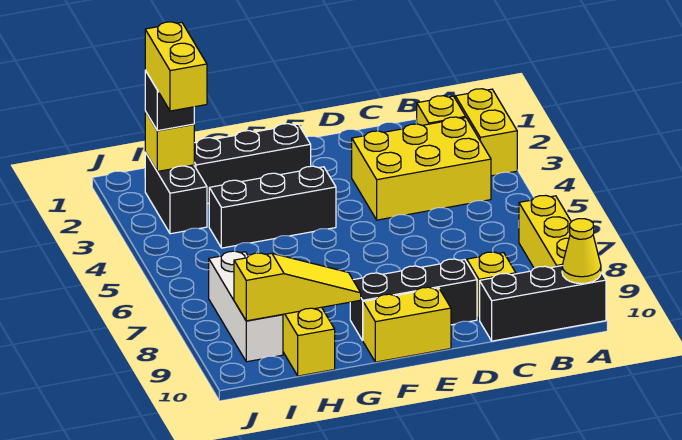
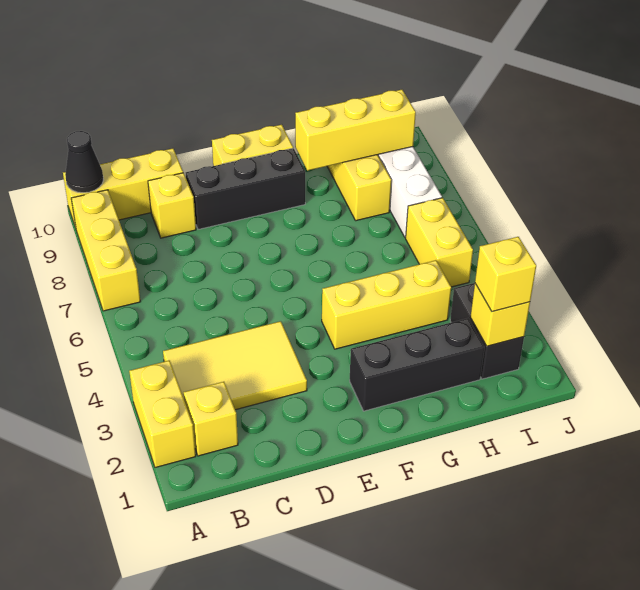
black 1x3 brick [480,266,606,341] -> yellow 1x3 brick [63,148,183,228]
yellow 1x1 cone [562,219,601,284] -> black 1x1 cone [65,131,103,193]
yellow 2x3 brick [352,117,491,220] -> yellow 2x3 tile [163,321,307,410]
black 1x3 brick [209,166,336,248] -> yellow 1x3 brick [322,260,451,349]
yellow 1x3 slope [234,253,361,321] -> yellow 1x3 brick [295,90,416,170]
black 1x1 brick [145,71,194,131] -> yellow 1x1 brick [475,237,536,312]
yellow 1x2 brick [145,22,207,111] -> yellow 1x2 brick moved to [406,198,473,287]

